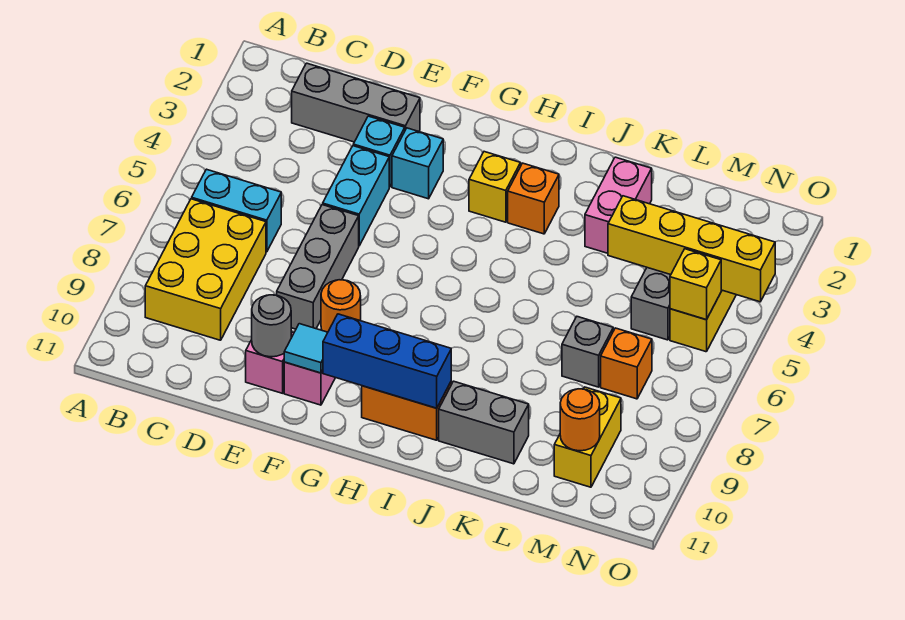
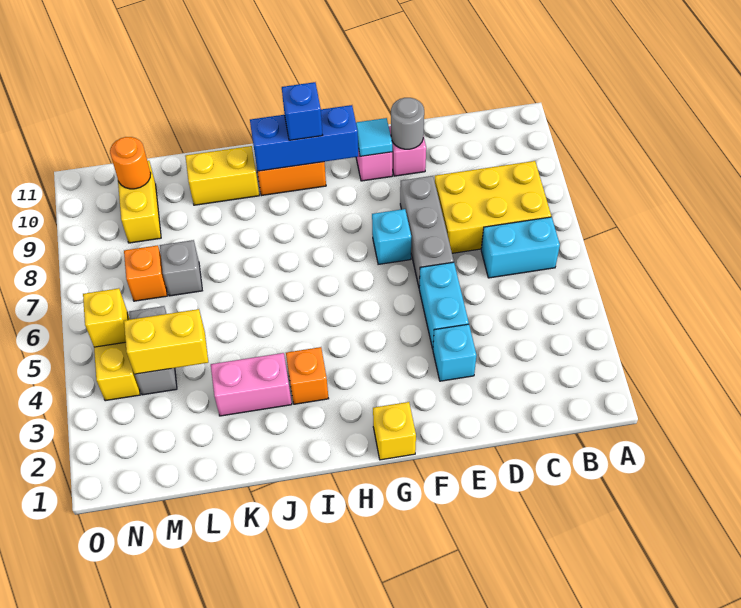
yellow 2x3 brick [145,199,266,340] -> yellow 2x3 brick turned to [435,161,551,253]
grey 1x3 brick [292,63,420,142] -> none
cyan 1x1 brick [392,128,443,199] -> cyan 1x1 brick moved to [372,209,411,264]
orange 1x1 round brick [321,280,361,332] -> none
yellow 1x1 brick [469,152,521,222] -> yellow 1x1 brick moved to [373,402,416,460]
none -> blue 1x1 brick [282,82,322,140]
grey 1x2 brick [439,381,529,464] -> yellow 1x2 brick [185,146,259,205]
pink 1x2 brick [585,157,652,253] -> pink 1x2 brick turned to [211,353,292,416]
yellow 1x4 brick [608,196,775,302] -> yellow 1x2 brick [124,309,208,374]

